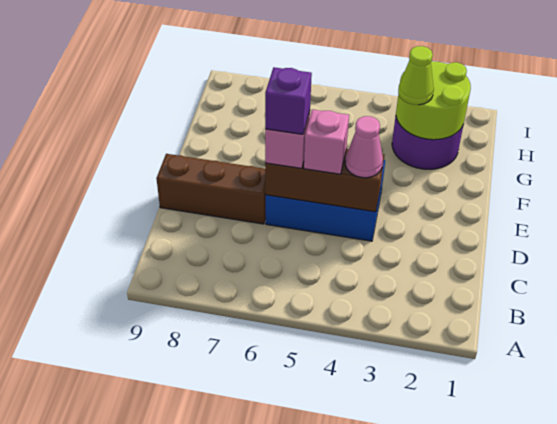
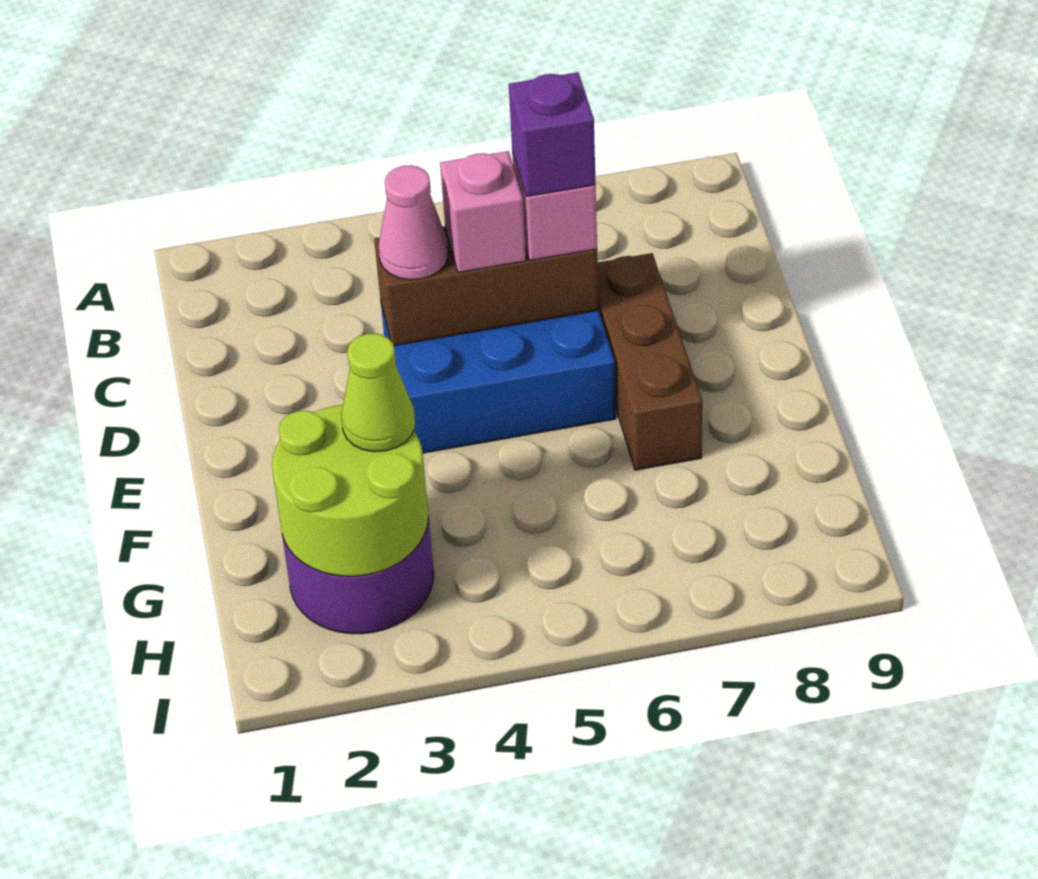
brown 1x3 brick [156,154,266,224] -> brown 1x3 brick turned to [598,253,702,470]

